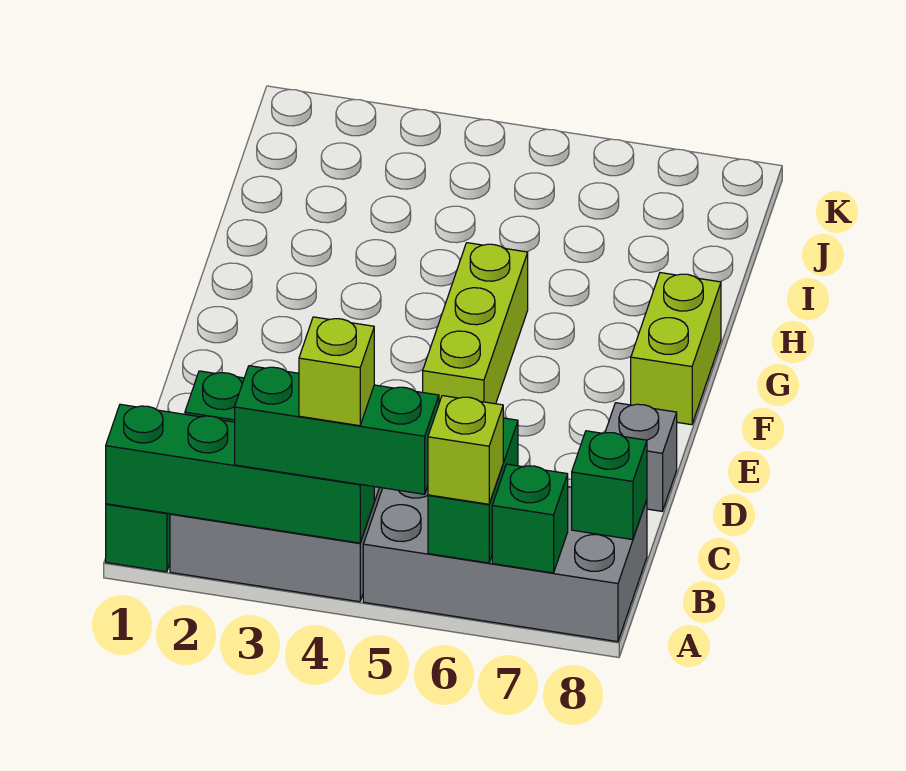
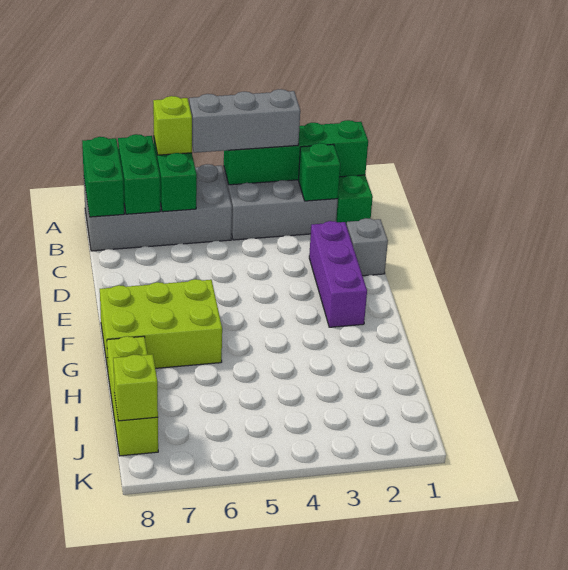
green 1x3 brick [235,366,439,494] -> grey 1x3 brick [189,89,300,153]
lime 1x1 brick [299,317,374,426] -> lime 1x1 brick moved to [113,354,158,421]
green 1x1 brick [492,464,568,573] -> green 1x2 brick [118,134,160,214]
green 1x1 brick [572,431,647,540] -> green 1x2 brick [82,137,124,217]
none -> purple 1x3 brick [309,221,367,327]
grey 1x1 brick [605,403,677,511] -> grey 1x1 brick moved to [347,218,388,276]
lime 1x3 brick [423,243,528,404] -> lime 1x3 brick moved to [107,336,158,456]
lime 1x2 brick [631,273,721,425] -> lime 2x3 brick [100,279,222,369]

